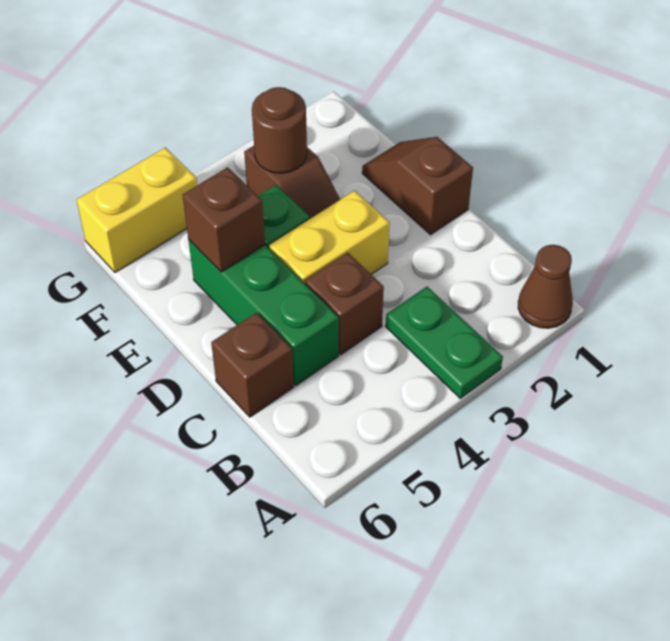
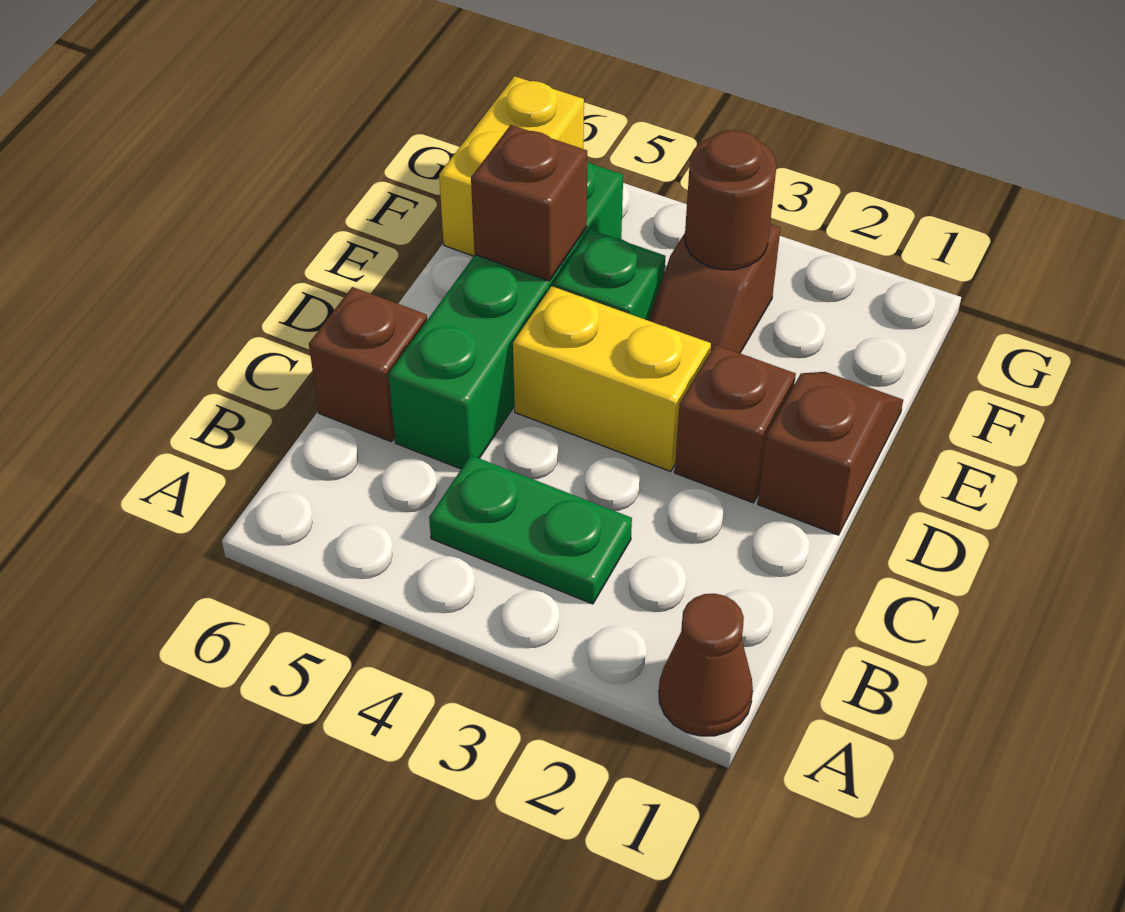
green 1x2 plate [386,287,503,398] -> green 1x2 plate turned to [429,455,632,604]
brown 1x1 brick [305,253,384,355] -> brown 1x1 brick moved to [675,345,796,503]
green 1x3 brick [188,239,339,385] -> green 1x4 brick [388,162,623,469]
yellow 1x2 brick [76,147,197,273] -> yellow 1x2 brick turned to [439,76,584,256]

